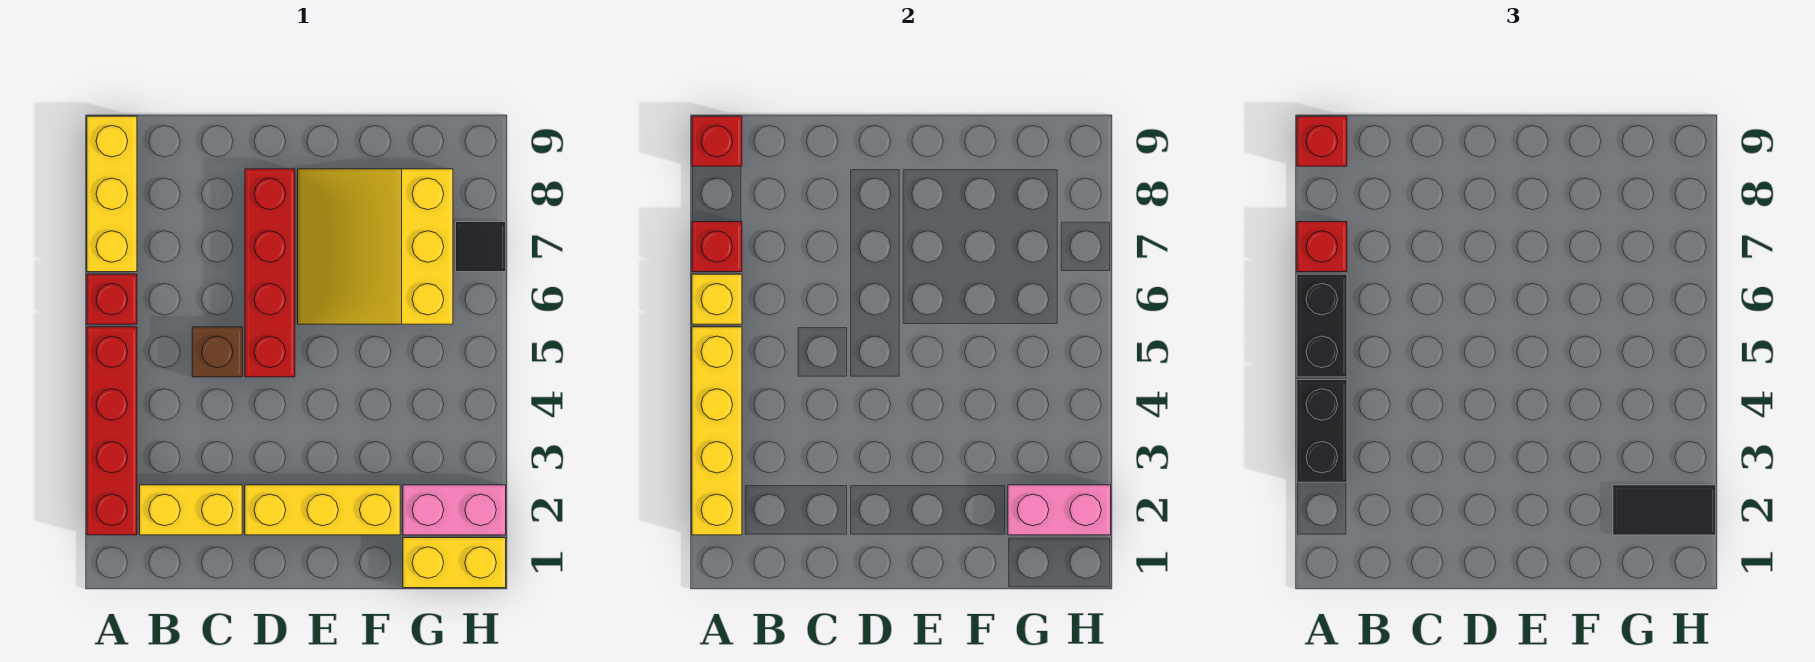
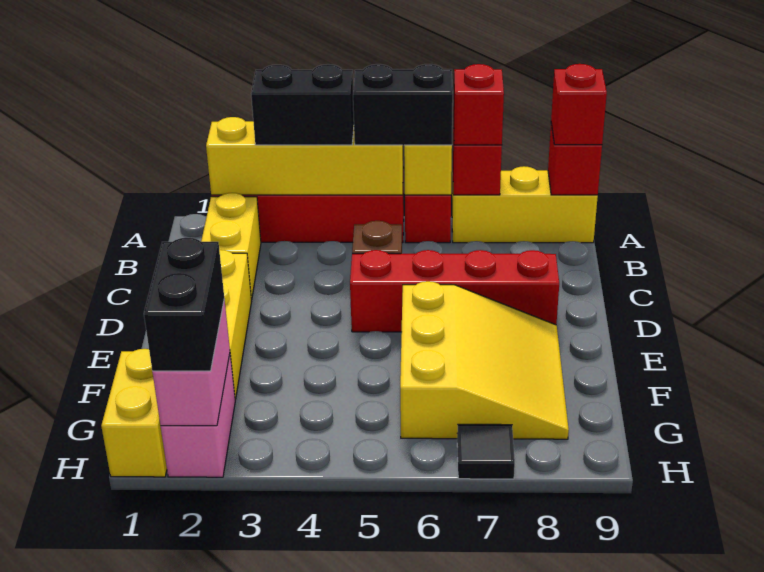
yellow 3x3 slope [298,169,453,324] -> yellow 3x3 slope turned to [400,281,569,439]
black 1x2 tile [1613,485,1716,535] -> black 1x2 brick [144,238,224,371]

